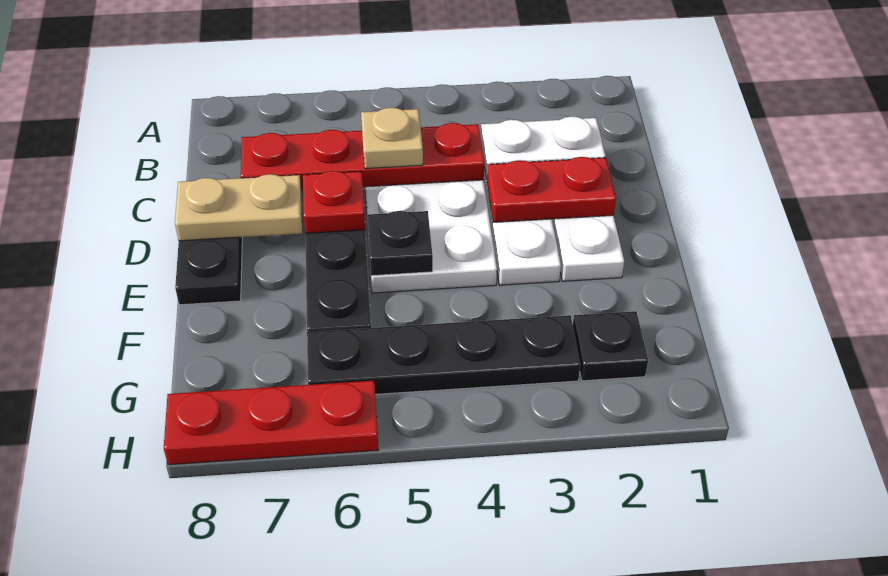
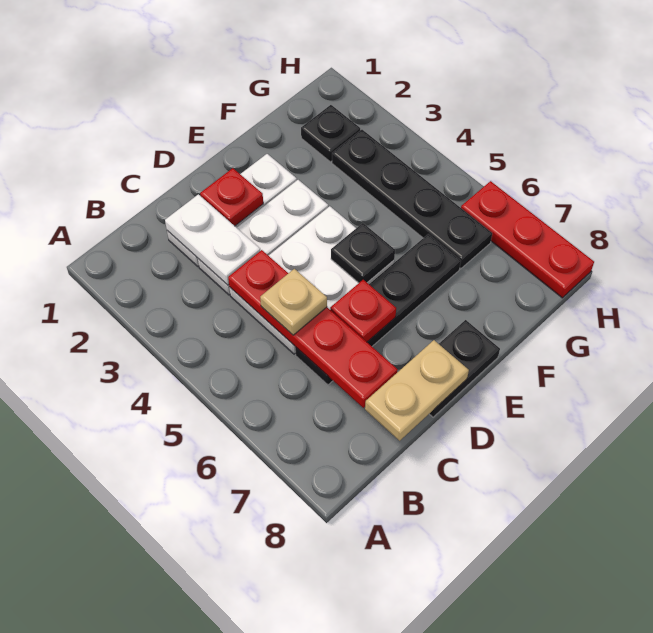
red 1x2 plate [487,157,616,222] -> red 1x1 plate [200,168,263,226]
tan 1x2 plate [175,174,302,241] -> tan 1x2 plate turned to [365,340,469,441]

